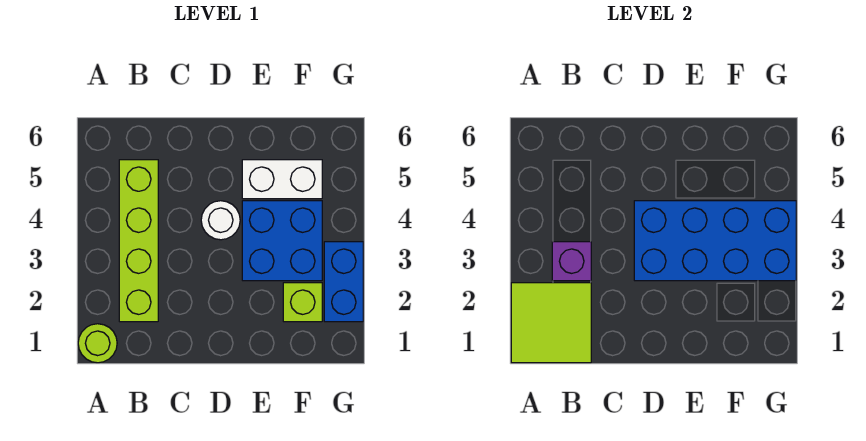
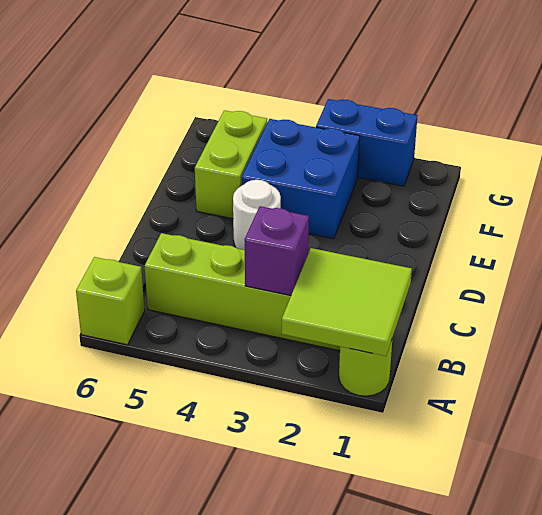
blue 2x4 brick [634,201,796,281] -> none
white 1x2 brick [242,160,322,199] -> lime 1x2 brick [195,110,267,219]
lime 1x1 brick [283,283,322,322] -> lime 1x1 brick moved to [76,257,145,345]

